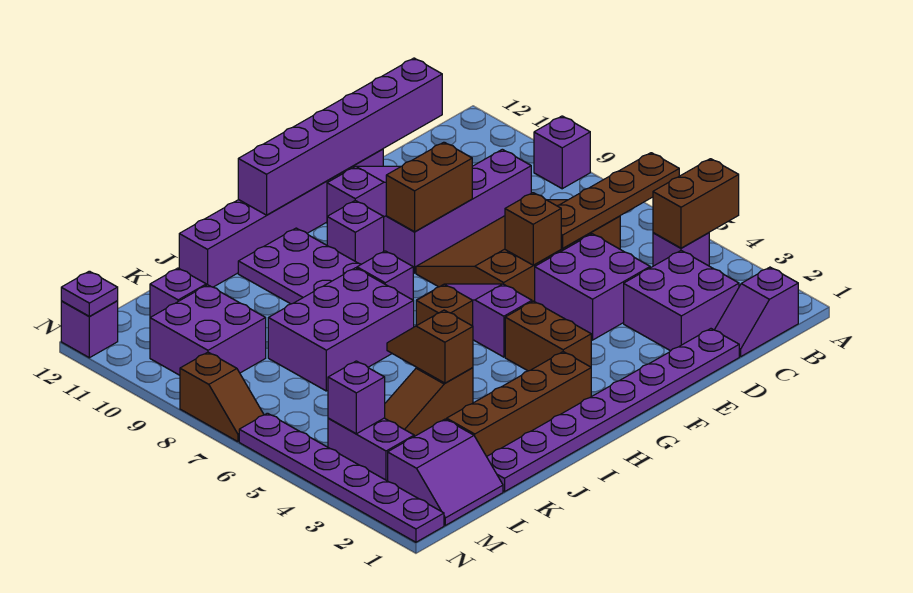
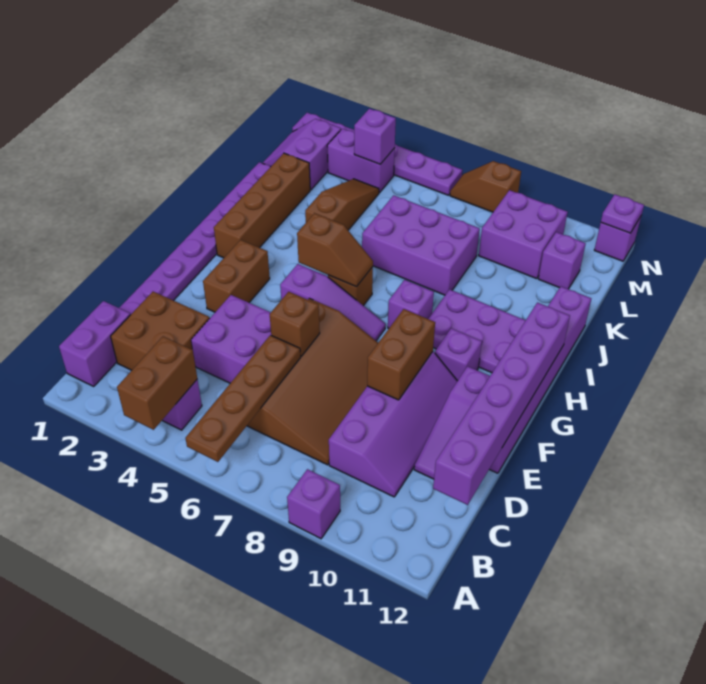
purple 1x2 slope [715,267,798,357] -> purple 1x2 brick [59,301,131,386]
purple 2x2 brick [624,251,739,351] -> brown 2x2 brick [111,292,210,370]
brown 1x2 brick [505,301,591,371] -> brown 1x2 brick turned to [203,240,270,312]
purple 2x3 brick [268,268,414,391] -> purple 2x3 brick turned to [362,195,480,295]
brown 1x2 slope [387,310,473,383] -> brown 1x2 slope moved to [297,213,373,287]

